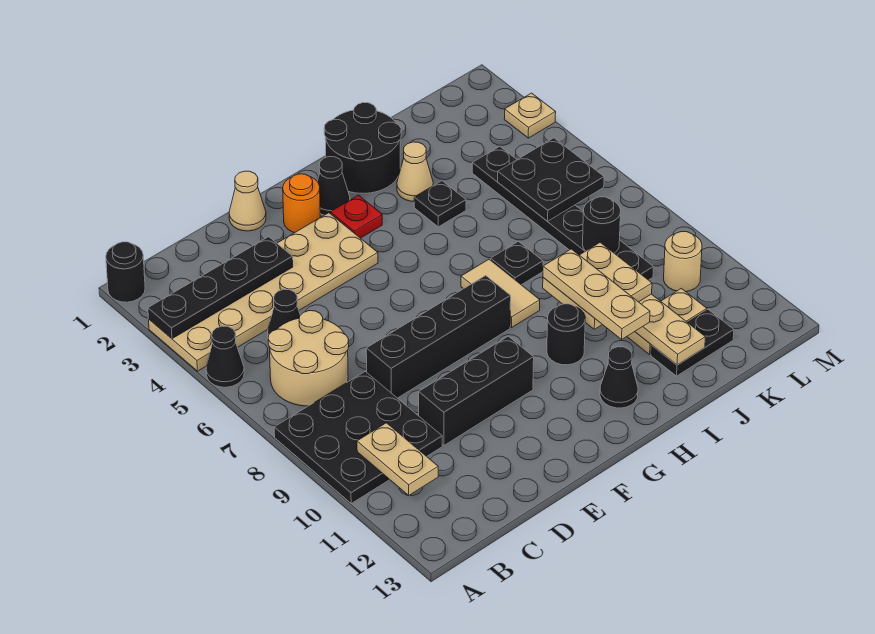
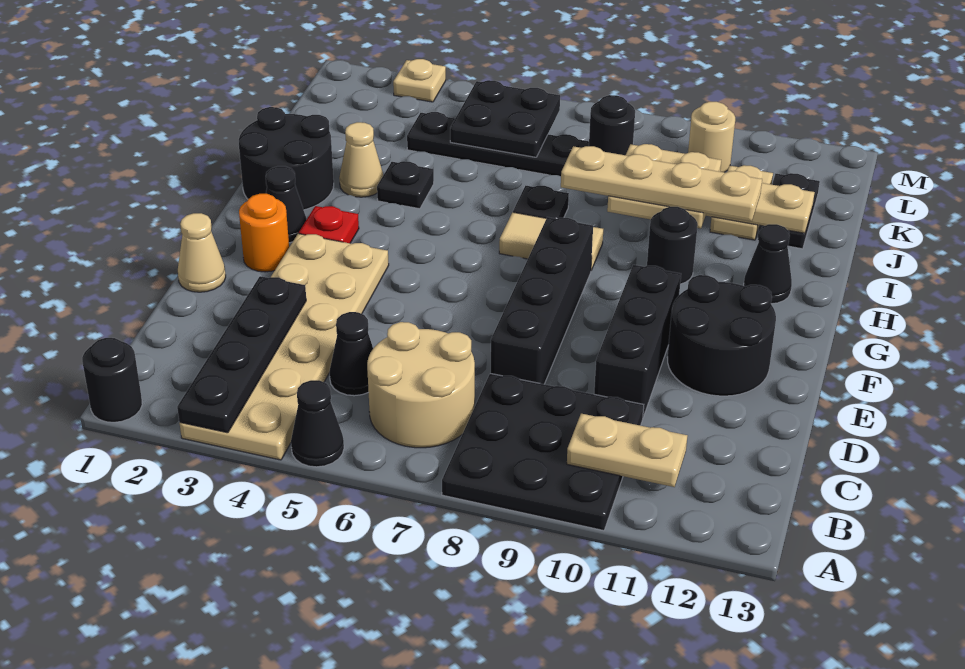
none -> black 2x2 round brick [667,275,776,396]
tan 1x3 plate [543,249,650,339] -> tan 1x4 plate [561,146,762,221]

